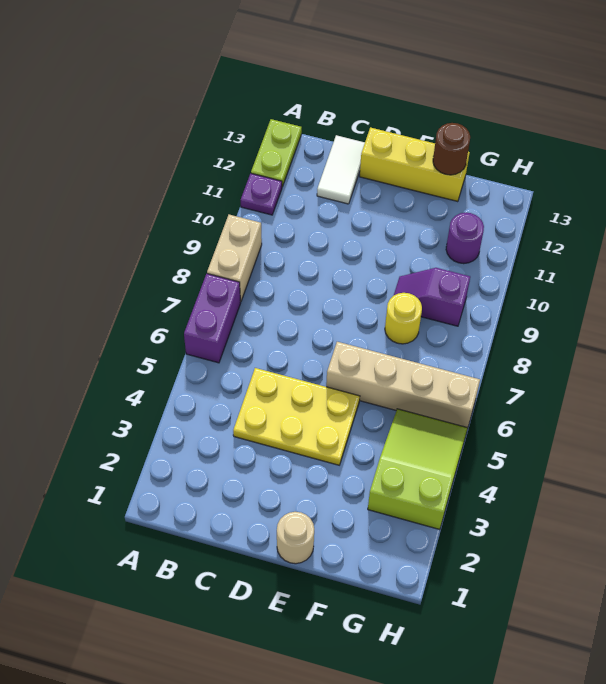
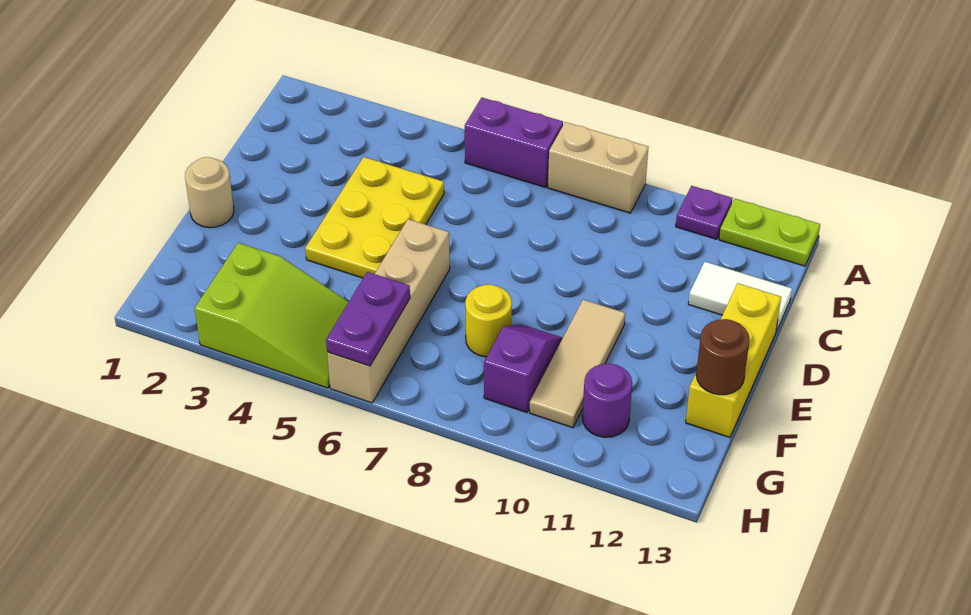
none -> tan 1x3 tile [530,300,625,428]
none -> purple 1x2 plate [326,272,410,366]

